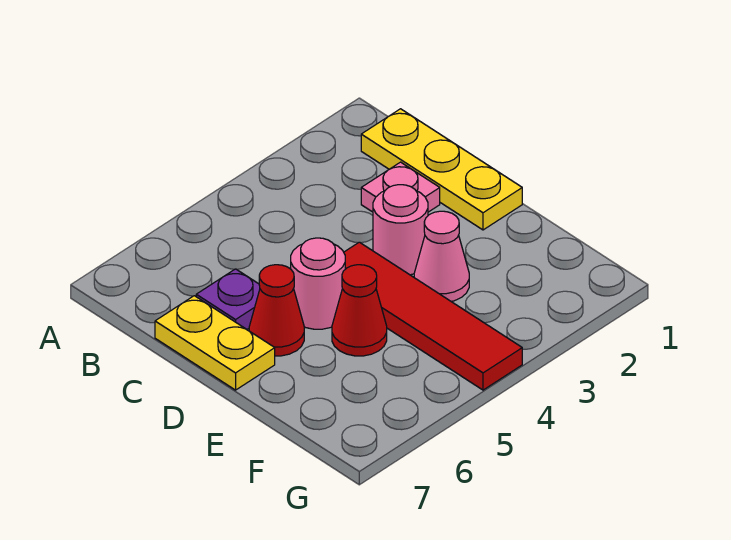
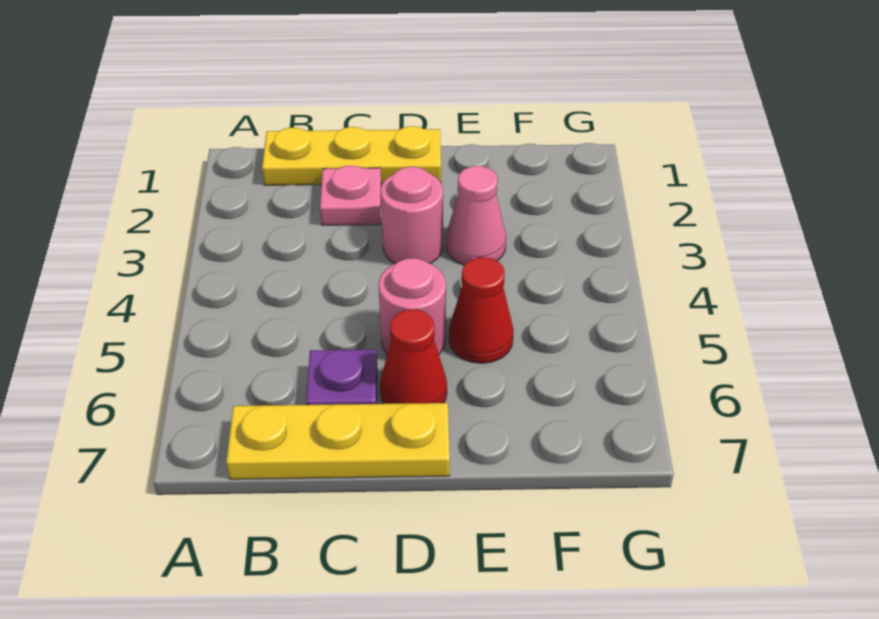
yellow 1x2 plate [155,296,275,390] -> yellow 1x3 plate [226,403,450,479]
red 1x4 tile [344,242,522,390] -> none

